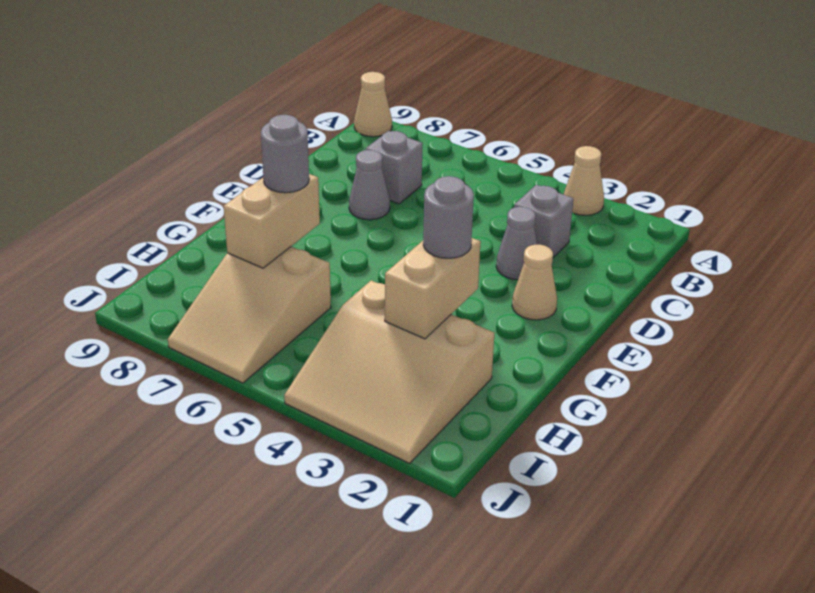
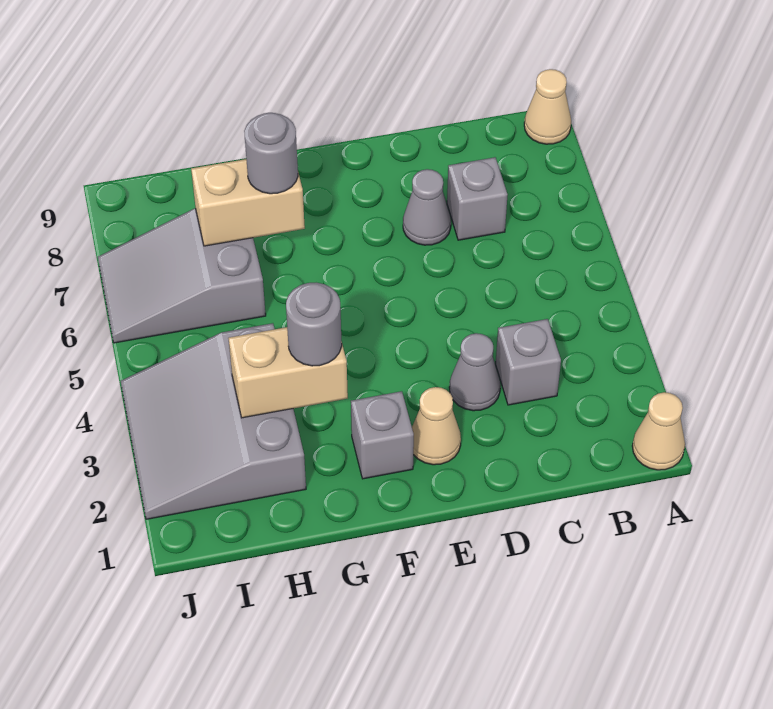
tan 1x1 cone [564,146,604,215] -> tan 1x1 cone moved to [632,392,685,470]
none -> grey 1x1 brick [351,391,414,479]
tan 3x3 slope [284,281,494,463] -> grey 3x3 slope [121,323,306,519]
tan 2x3 slope [168,247,331,383] -> grey 2x3 slope [98,208,266,343]

